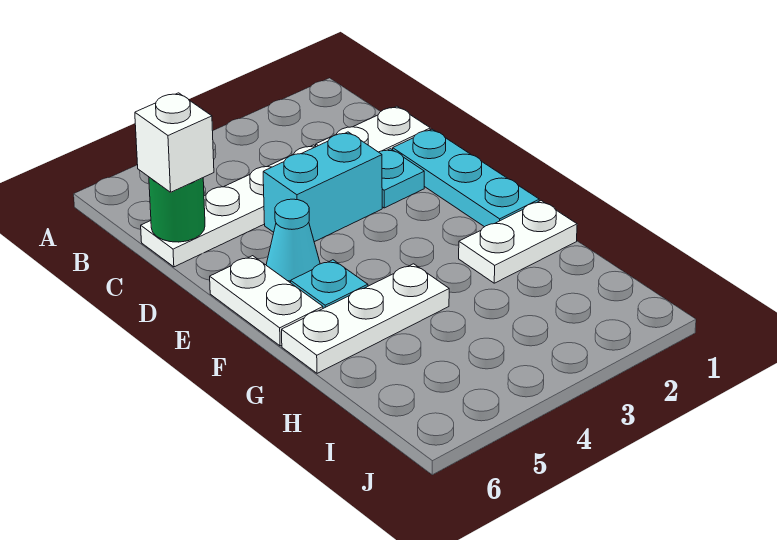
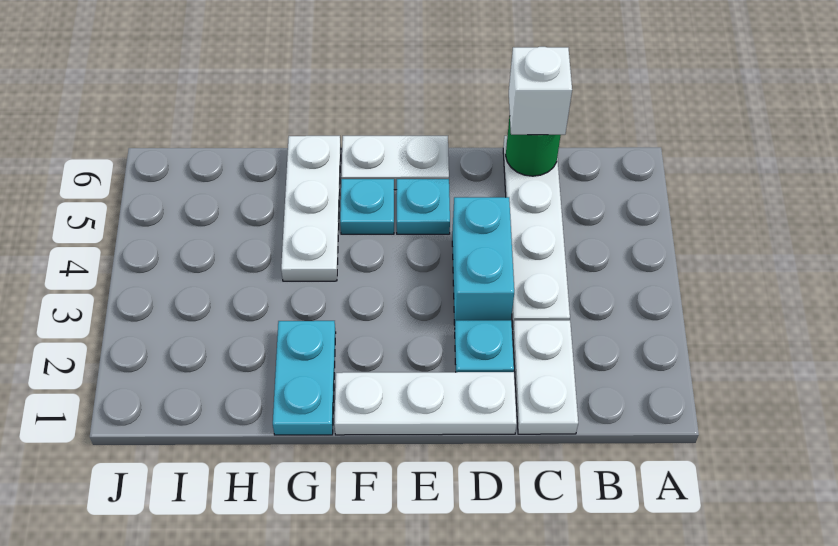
cyan 1x3 plate [393,129,539,227] -> white 1x3 plate [334,372,517,435]
cyan 1x1 cone [266,199,320,283] -> cyan 1x1 plate [397,179,450,234]
white 1x2 plate [459,201,577,283] -> cyan 1x2 plate [273,321,336,435]

